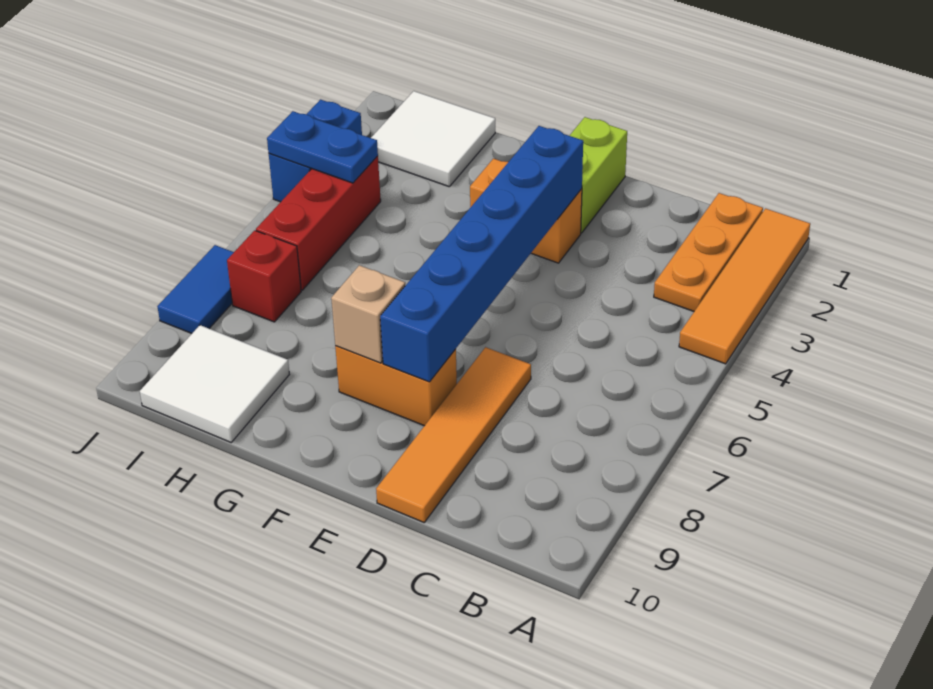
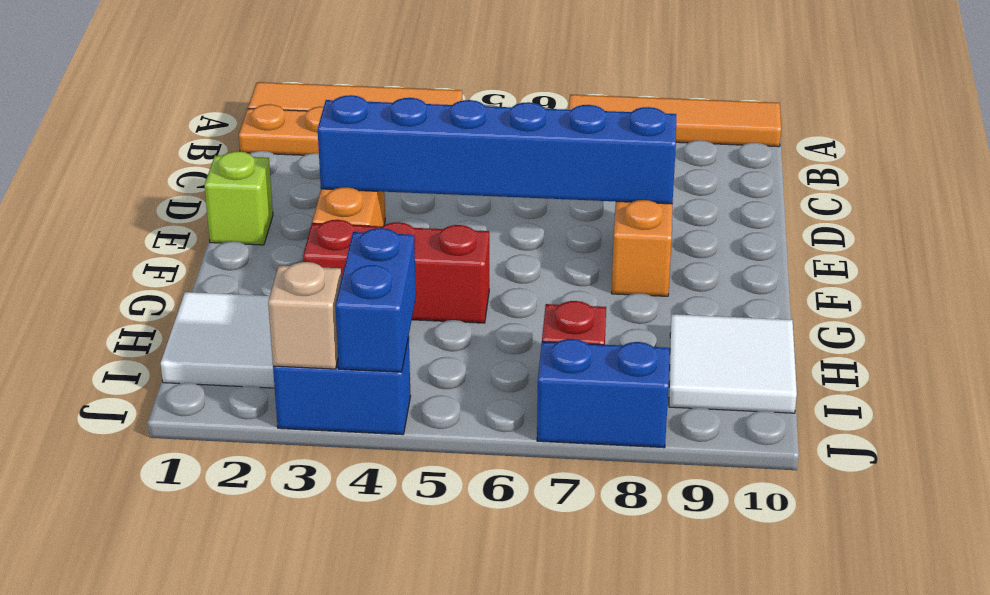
orange 1x4 tile [376,347,531,522] -> orange 1x4 tile moved to [569,94,781,147]
lime 1x2 brick [570,117,627,233] -> lime 1x1 brick [205,151,273,245]
tan 1x1 brick [331,265,405,363] -> tan 1x1 brick moved to [268,262,342,369]
red 1x3 brick [256,156,381,290] -> red 1x3 brick moved to [303,220,489,323]
blue 1x2 plate [267,111,378,183] -> blue 1x2 brick [335,228,416,372]
blue 1x2 tile [157,245,234,333] -> blue 1x2 brick [537,339,669,448]

